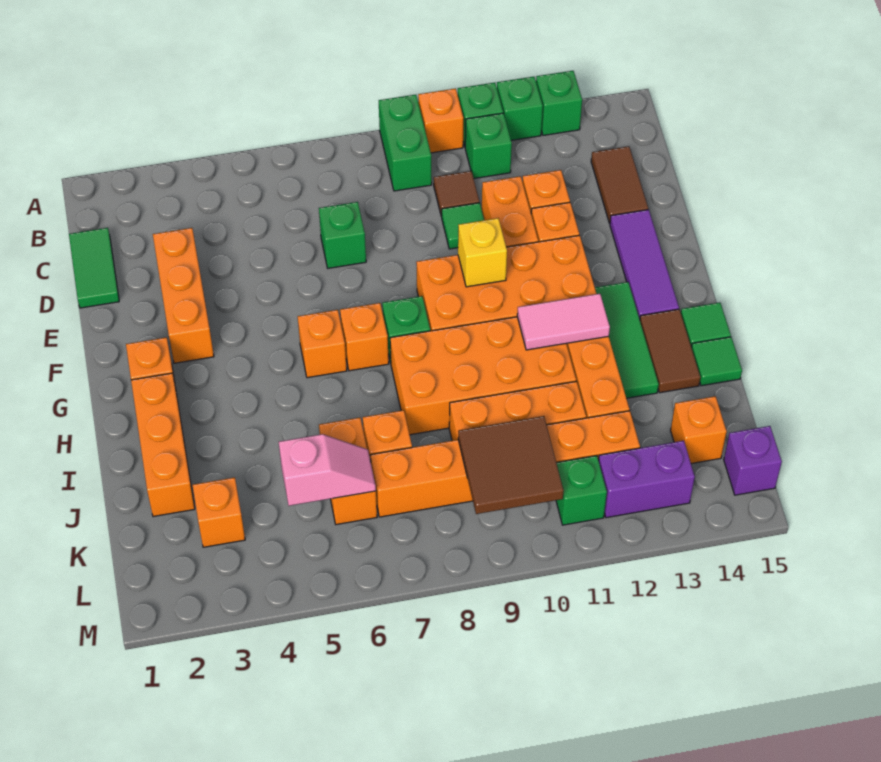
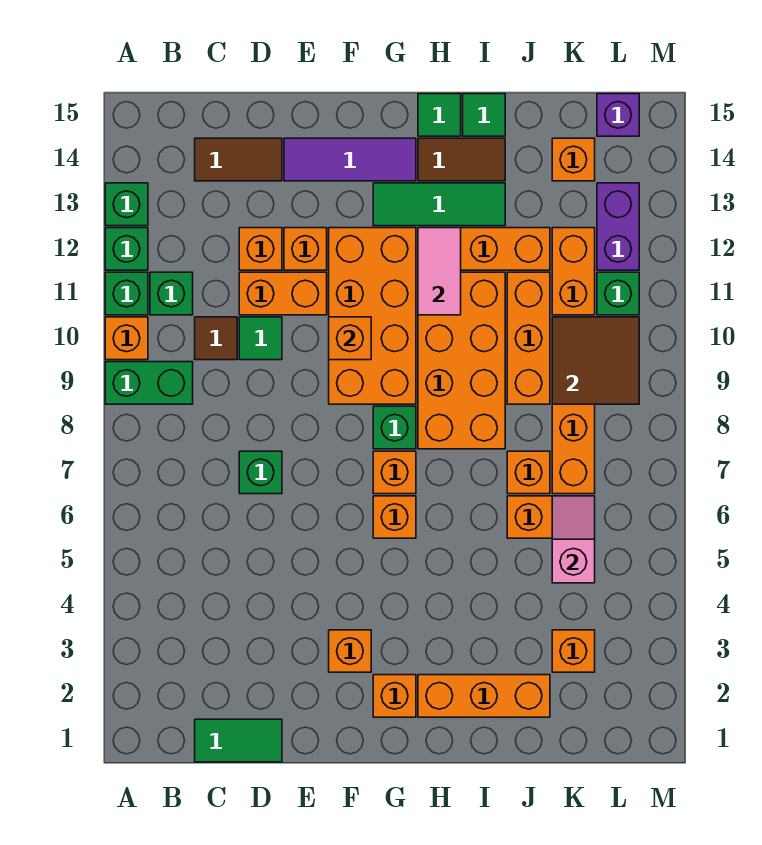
orange 1x3 brick [153,228,214,363] -> orange 1x1 brick [329,630,371,672]
yellow 1x1 brick [458,218,507,287] -> orange 1x1 brick [329,317,371,360]

